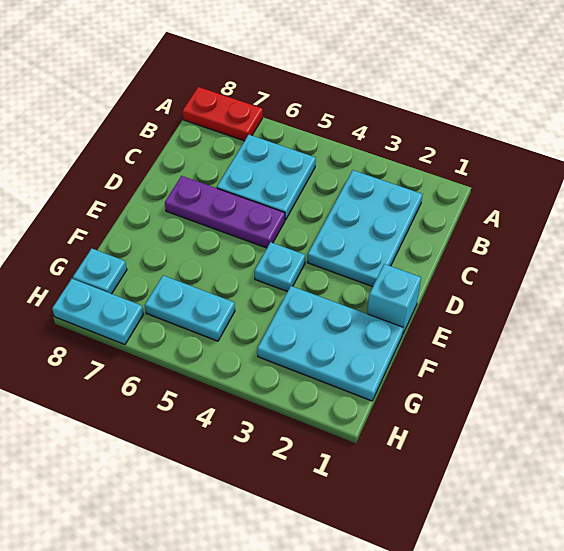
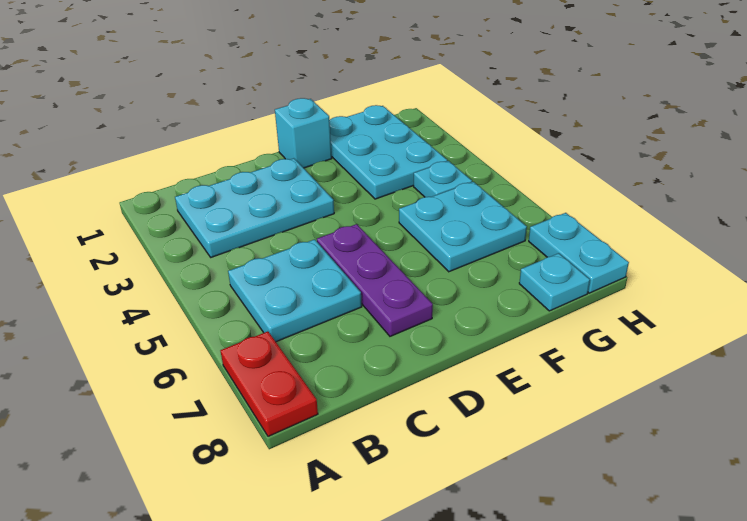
cyan 1x1 plate [254,242,305,292] -> cyan 1x1 plate moved to [414,161,472,197]
cyan 1x2 plate [145,276,235,341] -> cyan 2x2 plate [399,182,527,272]

